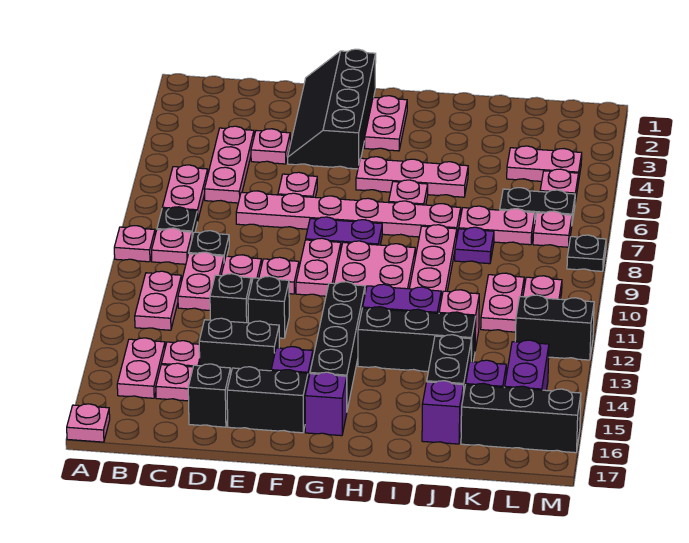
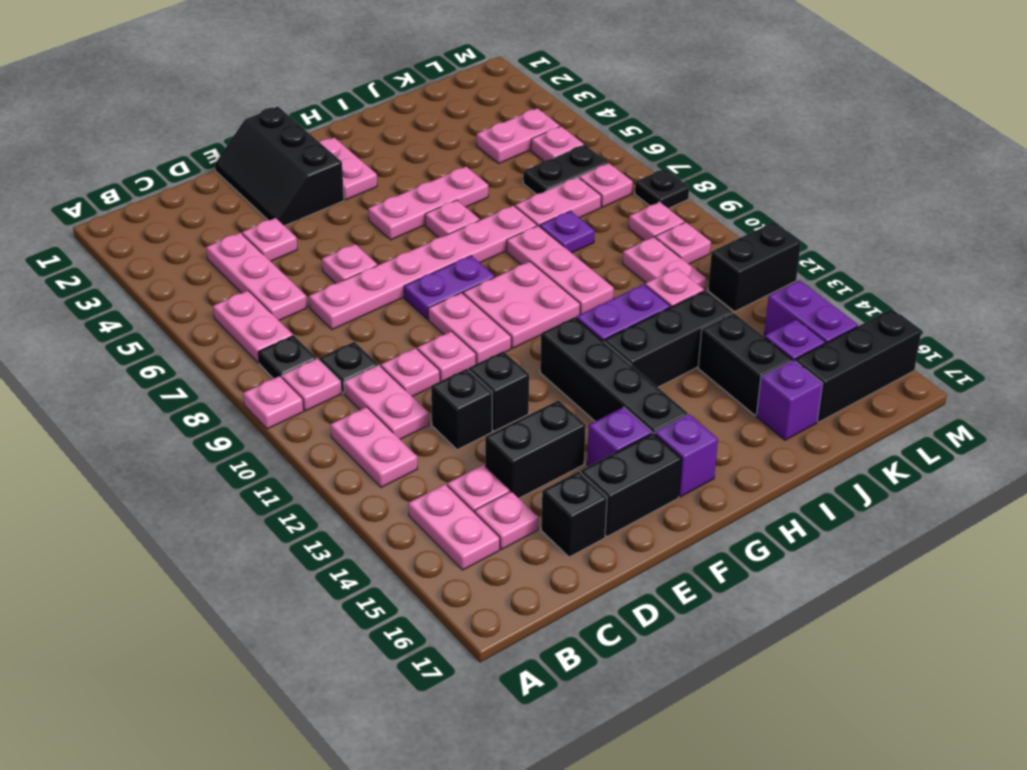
pink 1x1 plate [67,404,110,442] -> pink 1x1 plate moved to [629,202,684,240]
black 2x4 slope [288,49,376,169] -> black 2x3 slope [215,107,344,226]

